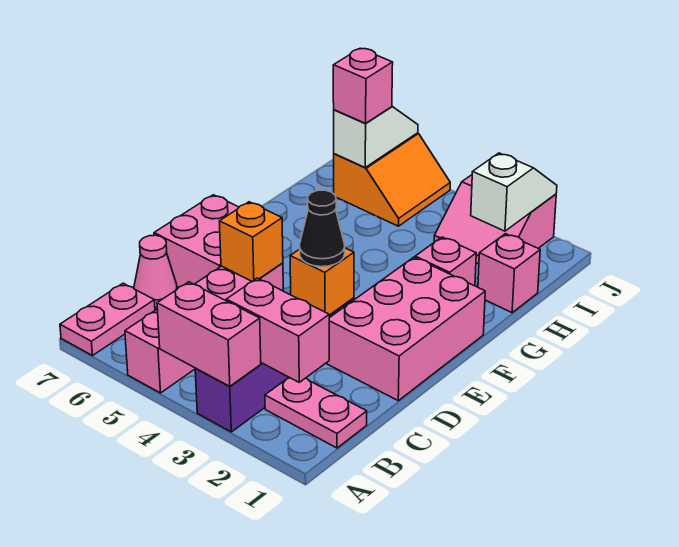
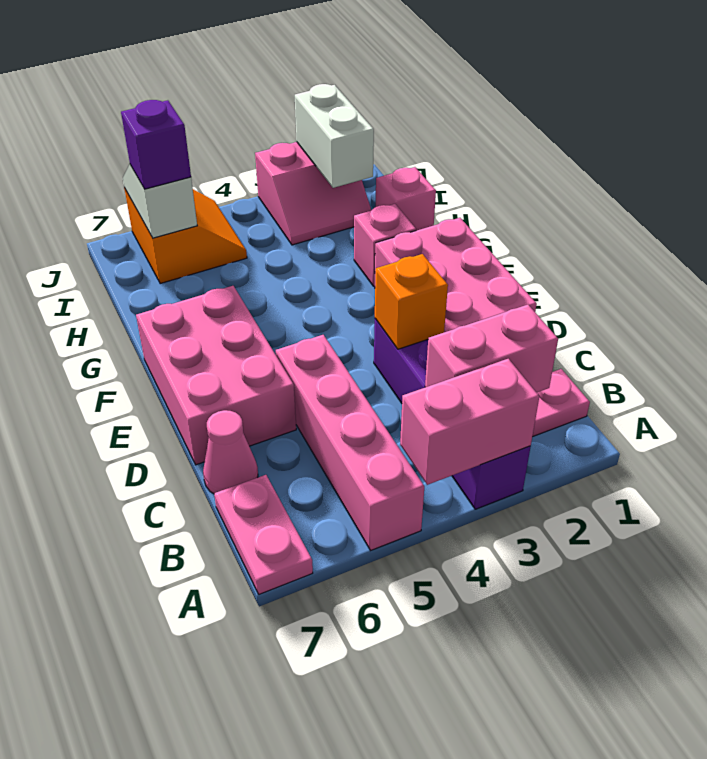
black 1x1 cone [299,190,345,267] -> none
orange 1x1 brick [219,202,283,281] -> none
pink 2x2 brick [154,195,239,287] -> pink 2x3 brick [136,286,296,465]
white 1x2 slope [471,153,557,231] -> white 1x2 brick [295,84,374,188]
pink 1x1 brick [333,48,393,123] -> purple 1x1 brick [121,100,191,189]

